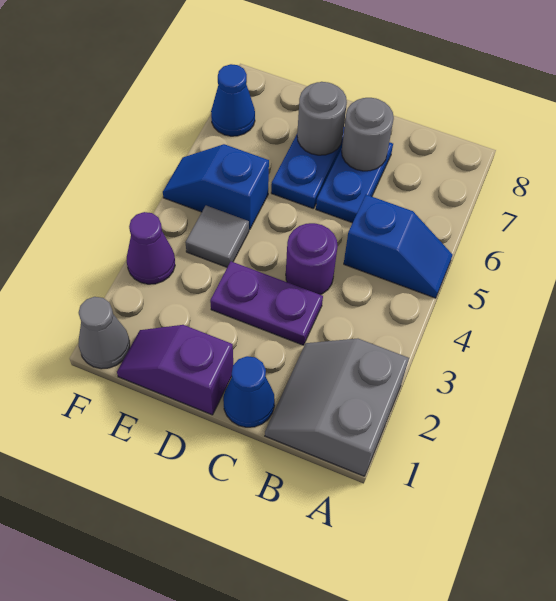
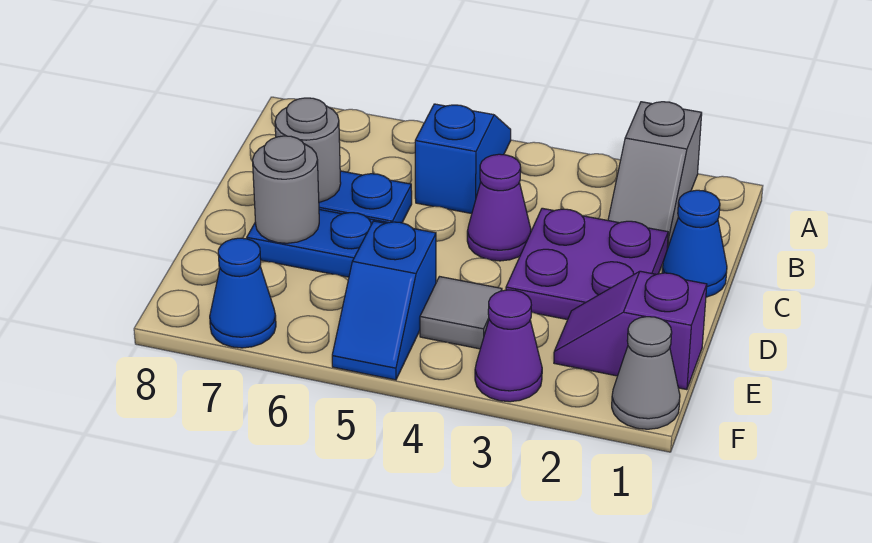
grey 2x2 slope [265,339,409,476] -> grey 1x2 slope [608,102,702,249]
purple 1x2 plate [210,261,323,345] -> purple 2x2 plate [506,208,668,320]
purple 1x1 round brick [286,223,338,295] -> purple 1x1 cone [467,154,531,261]
purple 1x2 slope [117,325,233,415] -> purple 1x2 slope turned to [554,271,707,390]

